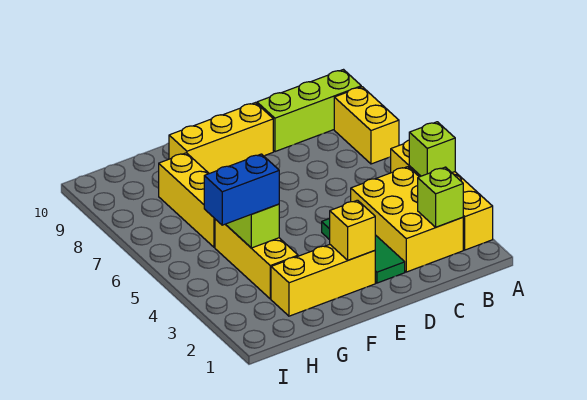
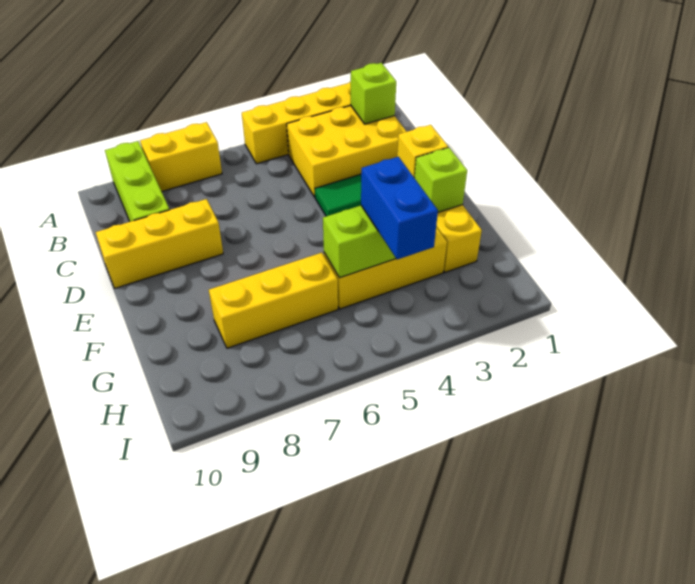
lime 1x1 brick [409,122,455,176] -> lime 1x1 brick moved to [415,148,467,212]
yellow 1x3 brick [169,103,273,174] -> yellow 1x3 brick turned to [96,199,223,288]

